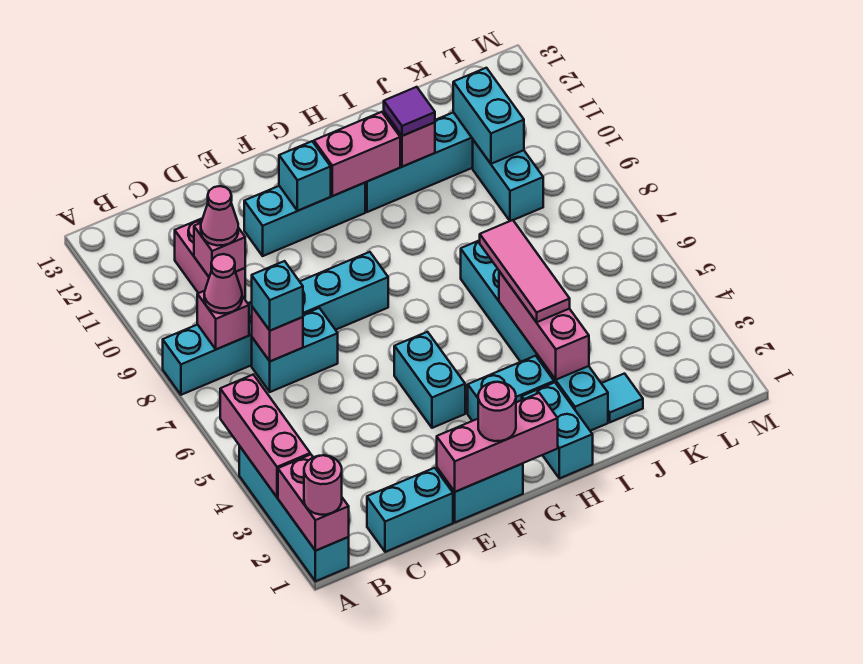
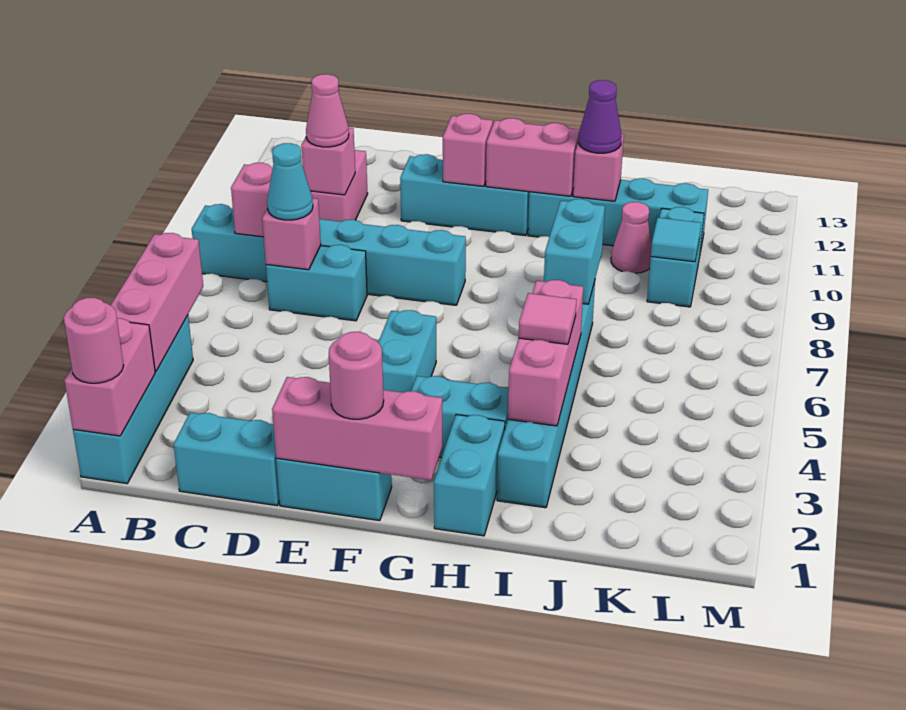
pink 1x1 cone [204,254,242,313] -> pink 1x1 cone moved to [611,202,652,273]
cyan 1x1 brick [252,261,303,331] -> cyan 1x1 cone [267,143,313,220]
cyan 1x1 brick [279,141,331,211] -> pink 1x1 brick [443,114,493,186]
pink 1x3 tile [480,220,570,322] -> pink 1x1 tile [519,293,577,344]
purple 1x1 tile [384,87,435,136] -> purple 1x1 cone [579,80,622,153]
cyan 1x1 tile [601,374,643,422] -> cyan 1x1 tile moved to [651,218,701,262]
cyan 1x2 brick [453,68,524,164] -> cyan 1x2 brick moved to [544,199,605,304]

